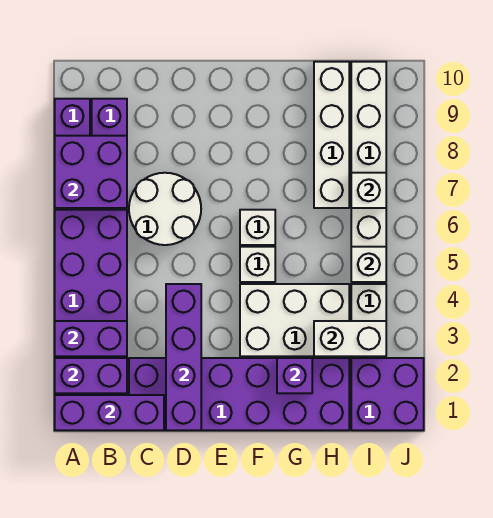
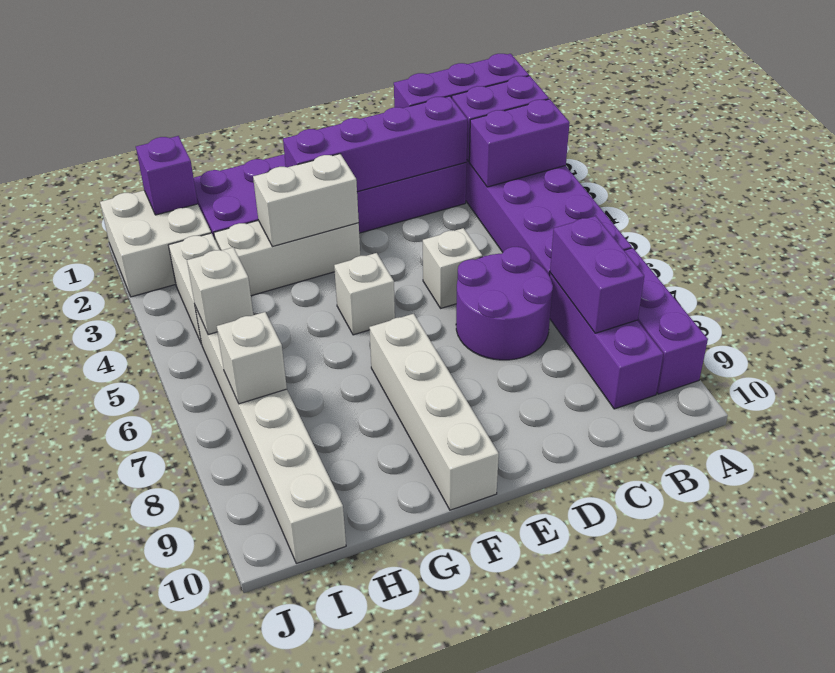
purple 2x2 brick [55,136,127,208] -> purple 1x2 brick [550,216,644,333]
white 2x2 round brick [129,173,201,245] -> purple 2x2 round brick [456,247,553,360]
purple 1x4 brick [166,284,201,430] -> purple 1x4 brick turned to [283,96,467,192]
white 2x3 brick [240,284,349,356] -> white 1x3 brick [214,220,360,296]
white 1x1 brick [240,210,275,245] -> white 1x1 brick moved to [423,228,482,308]
purple 1x1 brick [277,358,312,393] -> purple 1x1 brick moved to [136,136,198,215]
white 1x2 brick [314,321,386,356] -> white 1x2 brick moved to [253,154,359,246]
white 1x4 brick [314,62,349,208] -> white 1x4 brick moved to [369,314,499,510]
purple 2x2 brick [351,358,424,430] -> white 2x2 brick [100,190,211,297]

